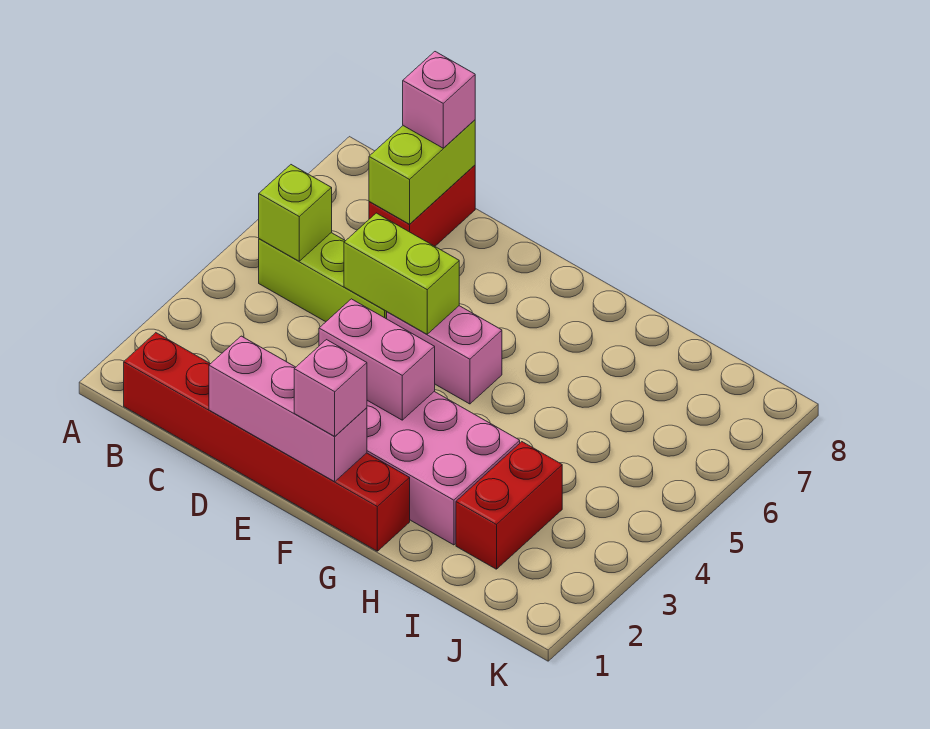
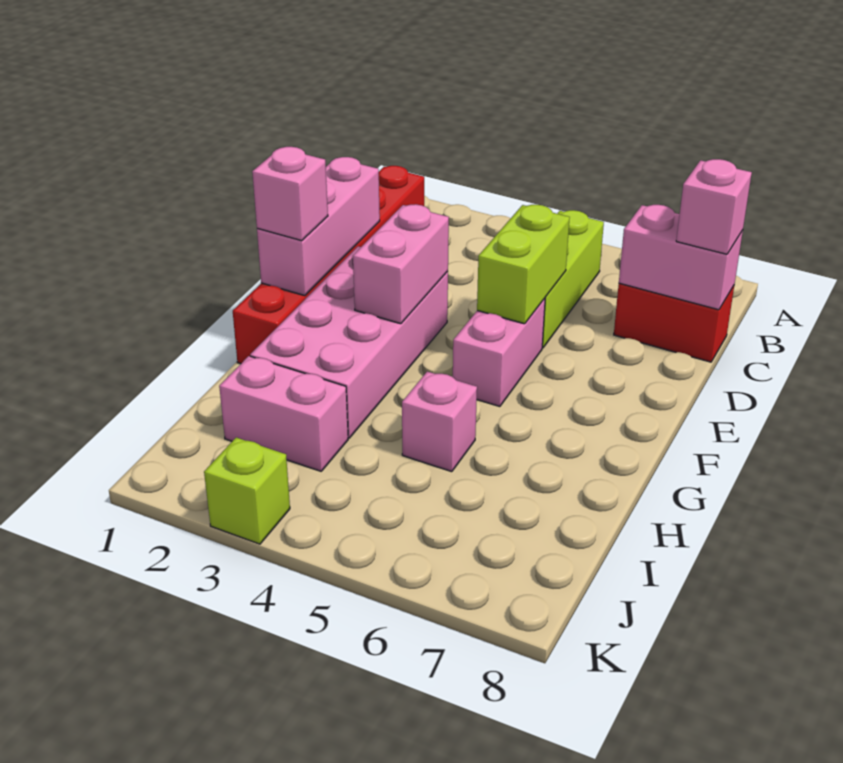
lime 1x1 brick [259,165,332,261] -> lime 1x1 brick moved to [204,437,290,544]
lime 1x2 brick [369,120,475,224] -> pink 1x2 brick [619,205,743,310]
none -> pink 1x1 brick [402,372,477,472]
red 1x2 brick [456,442,562,569] -> pink 1x2 brick [219,356,348,471]

